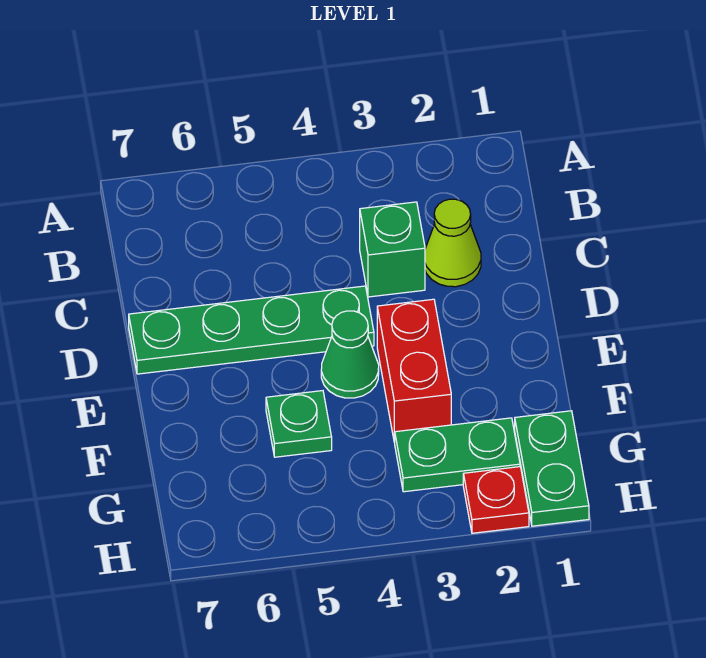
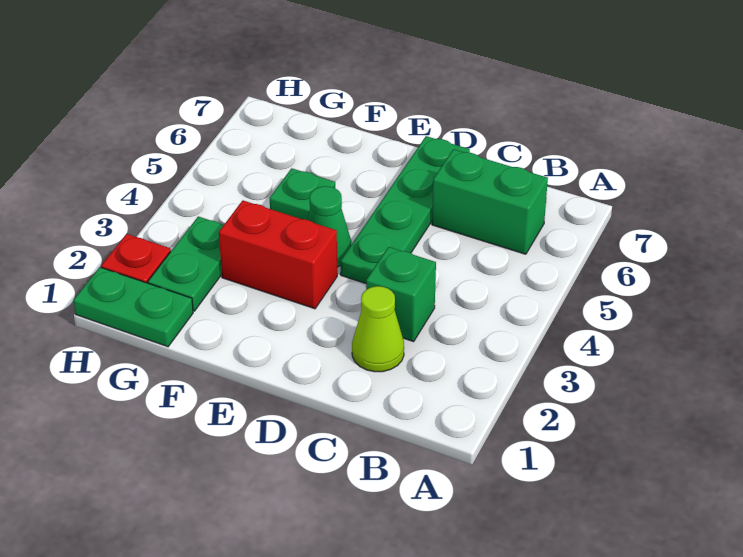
none -> green 1x2 brick [432,149,548,254]

